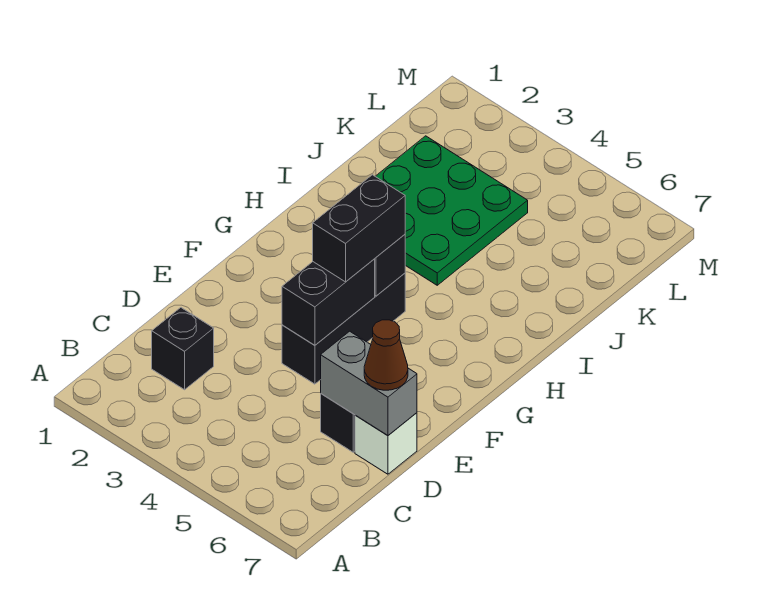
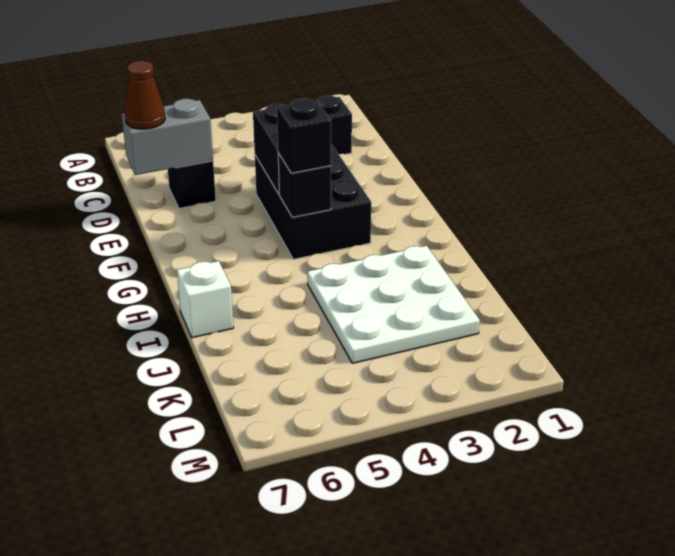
white 1x1 brick [355,413,417,474] -> white 1x1 brick moved to [177,261,234,338]
black 1x3 brick [282,273,405,384] -> black 2x3 brick [255,144,371,259]
black 1x2 brick [313,175,405,282] -> black 1x1 brick [277,99,331,173]
green 3x3 plate [375,136,528,285] -> white 3x3 plate [307,246,480,363]

